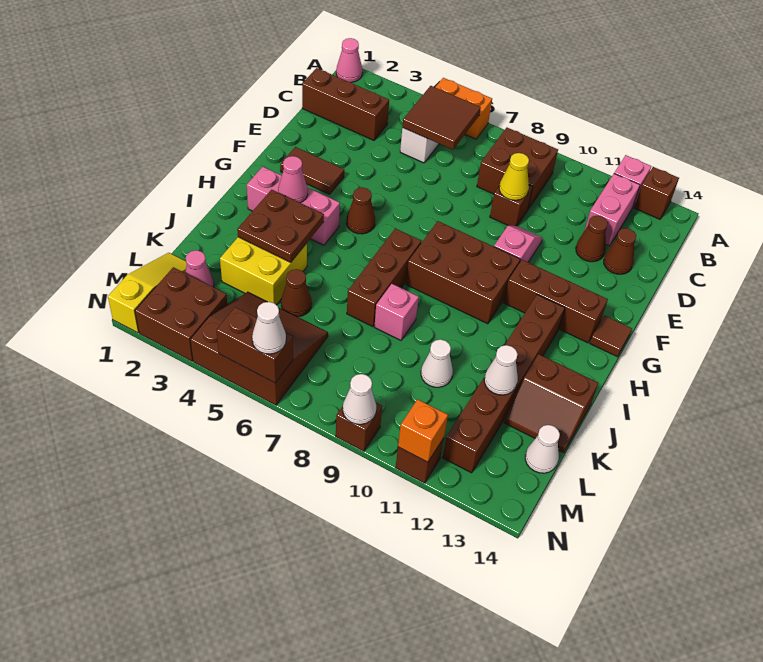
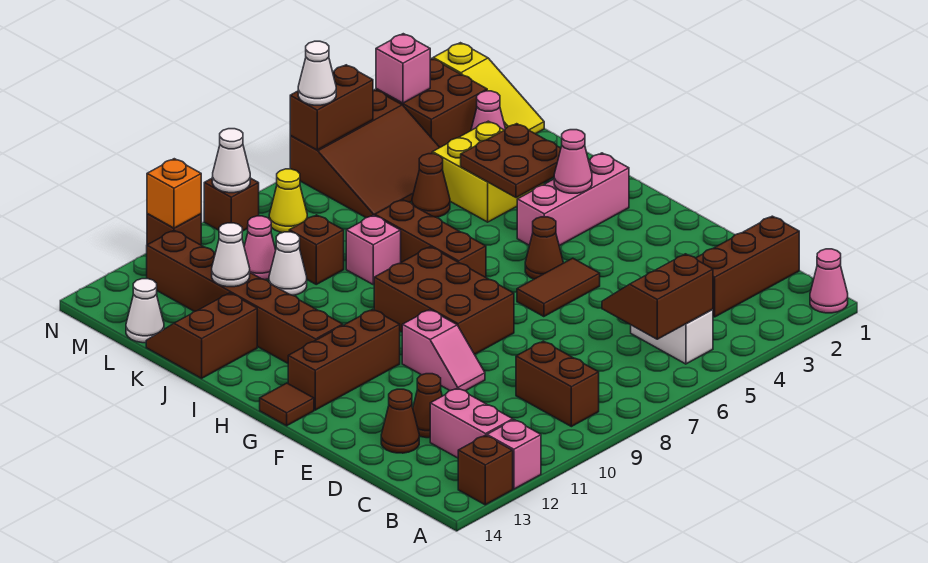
orange 1x2 brick [435,78,492,139] -> none
brown 2x2 tile [402,86,481,150] -> brown 2x2 slope [602,254,713,339]
brown 2x2 brick [477,128,558,209] -> brown 1x2 brick [516,341,599,427]
brown 1x1 brick [490,185,533,226] -> brown 1x1 brick moved to [289,215,344,284]
yellow 1x1 cone [499,153,529,200] -> yellow 1x1 cone moved to [269,169,307,233]
brown 1x2 tile [280,147,344,194] -> brown 1x2 tile moved to [517,258,600,317]
brown 2x3 brick [406,221,520,324] -> brown 2x3 brick turned to [374,247,514,354]
none -> pink 1x1 cone [244,216,276,280]
none -> pink 1x1 brick [376,34,430,103]

